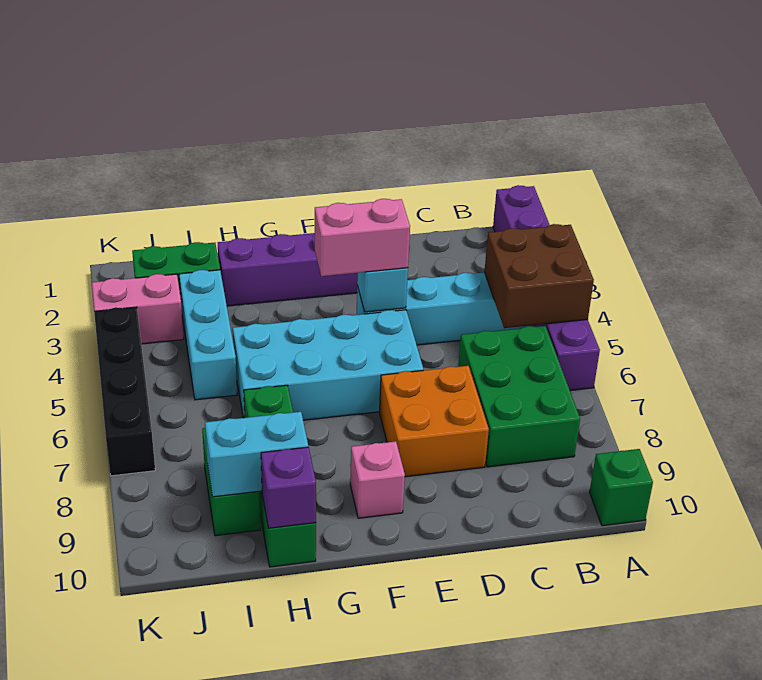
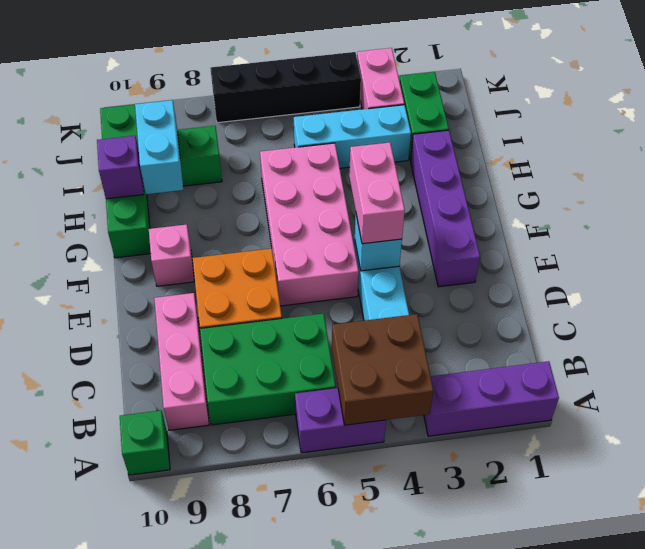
none -> pink 1x3 brick [154,293,209,430]
cyan 2x4 brick [233,310,423,420] -> pink 2x4 brick [260,143,359,306]
green 1x4 brick [244,385,316,567] -> green 1x4 brick turned to [100,105,151,258]

